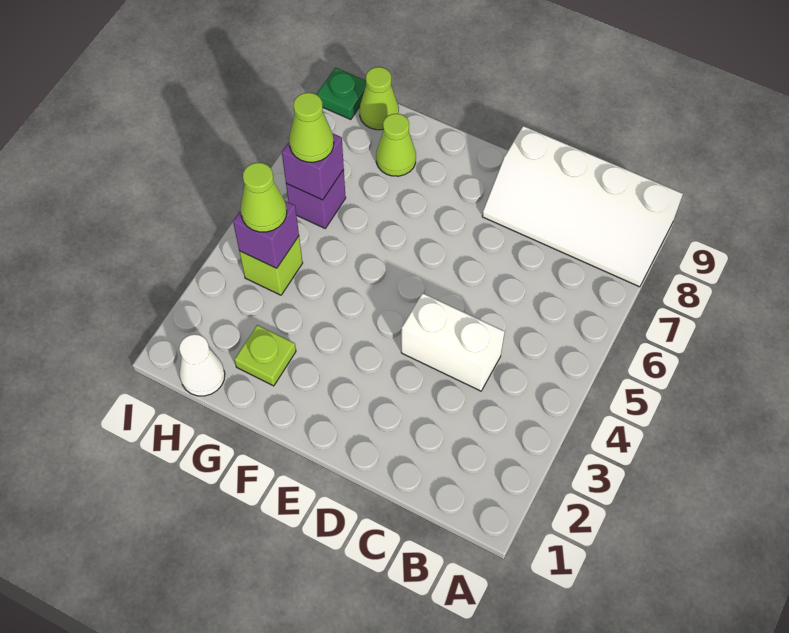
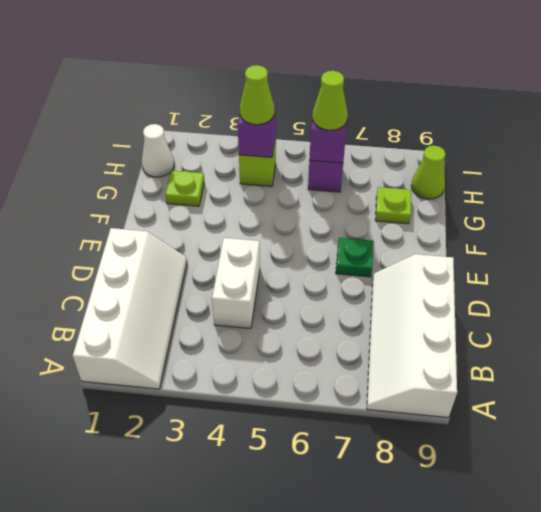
none -> white 2x4 slope [73,228,187,389]
lime 1x1 cone [376,114,416,176] -> lime 1x1 plate [375,187,411,224]
green 1x1 plate [316,68,366,120] -> green 1x1 plate moved to [336,238,374,277]

